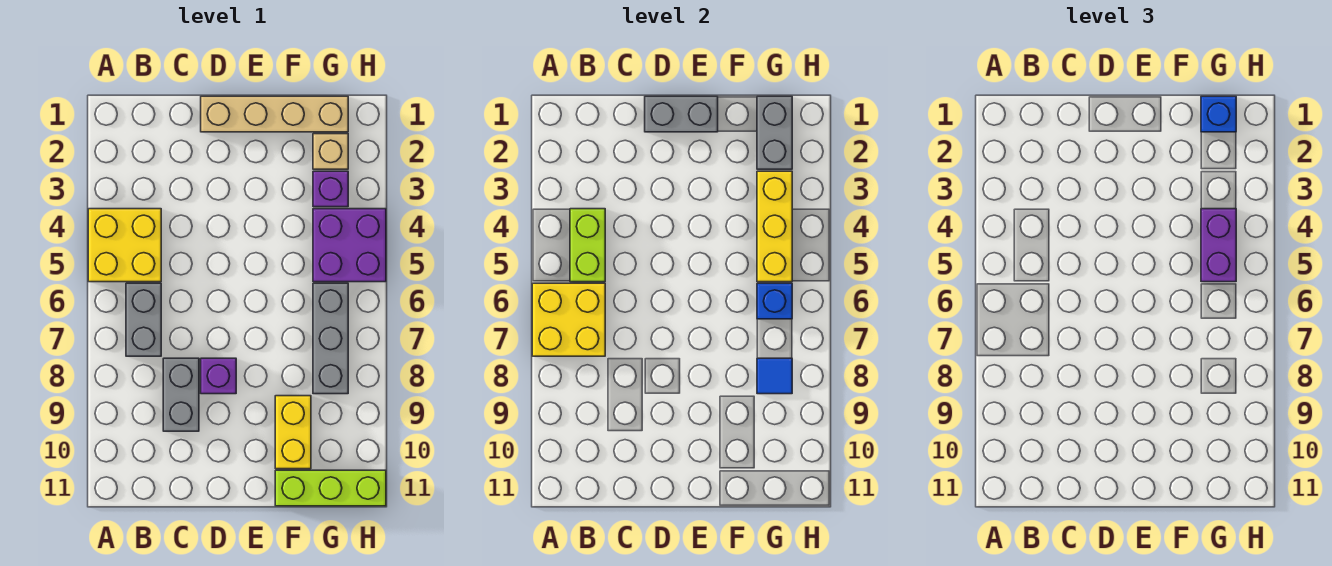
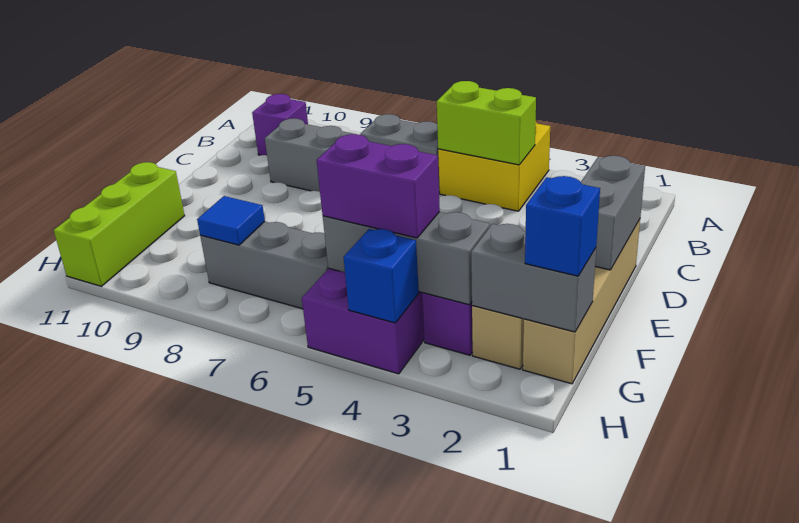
yellow 2x2 brick [532,283,605,356] -> none
purple 1x1 brick [201,358,236,394] -> purple 1x1 brick moved to [252,94,308,155]
yellow 1x2 brick [275,396,311,469] -> none
yellow 1x3 brick [757,171,792,282] -> grey 1x3 brick [323,212,490,305]
blue 1x1 brick [757,283,792,319] -> blue 1x1 brick moved to [344,229,419,323]

